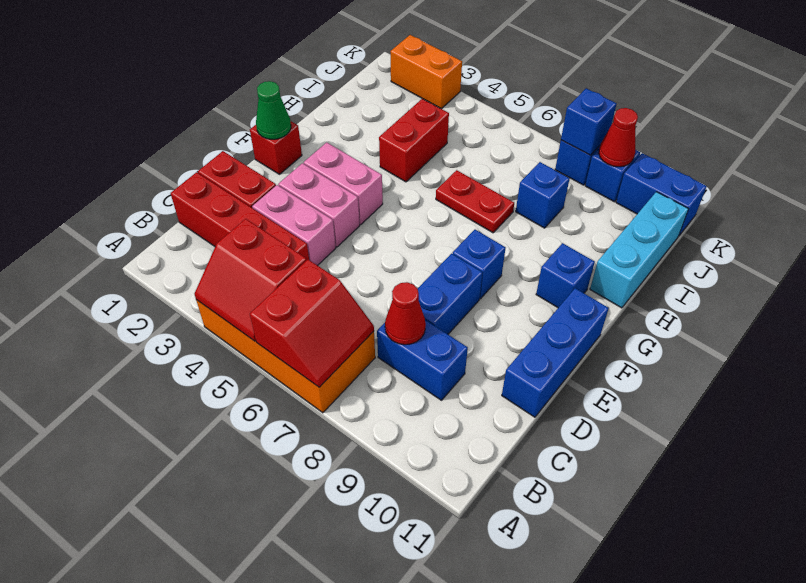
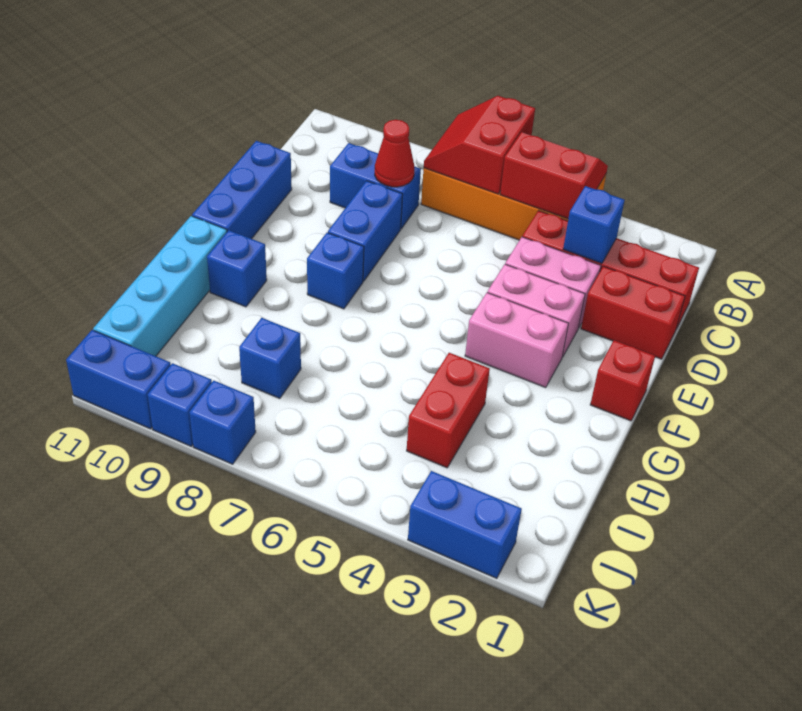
green 1x1 cone [256,81,291,139] -> none
red 1x2 plate [436,170,514,233] -> none
cyan 1x3 brick [590,192,688,308] -> cyan 1x4 brick [93,216,227,356]
orange 1x2 brick [390,35,462,109] -> blue 1x2 brick [408,471,522,578]
blue 1x1 brick [561,88,617,155] -> blue 1x1 brick moved to [563,186,625,264]
red 1x1 cone [599,108,638,167] -> none

